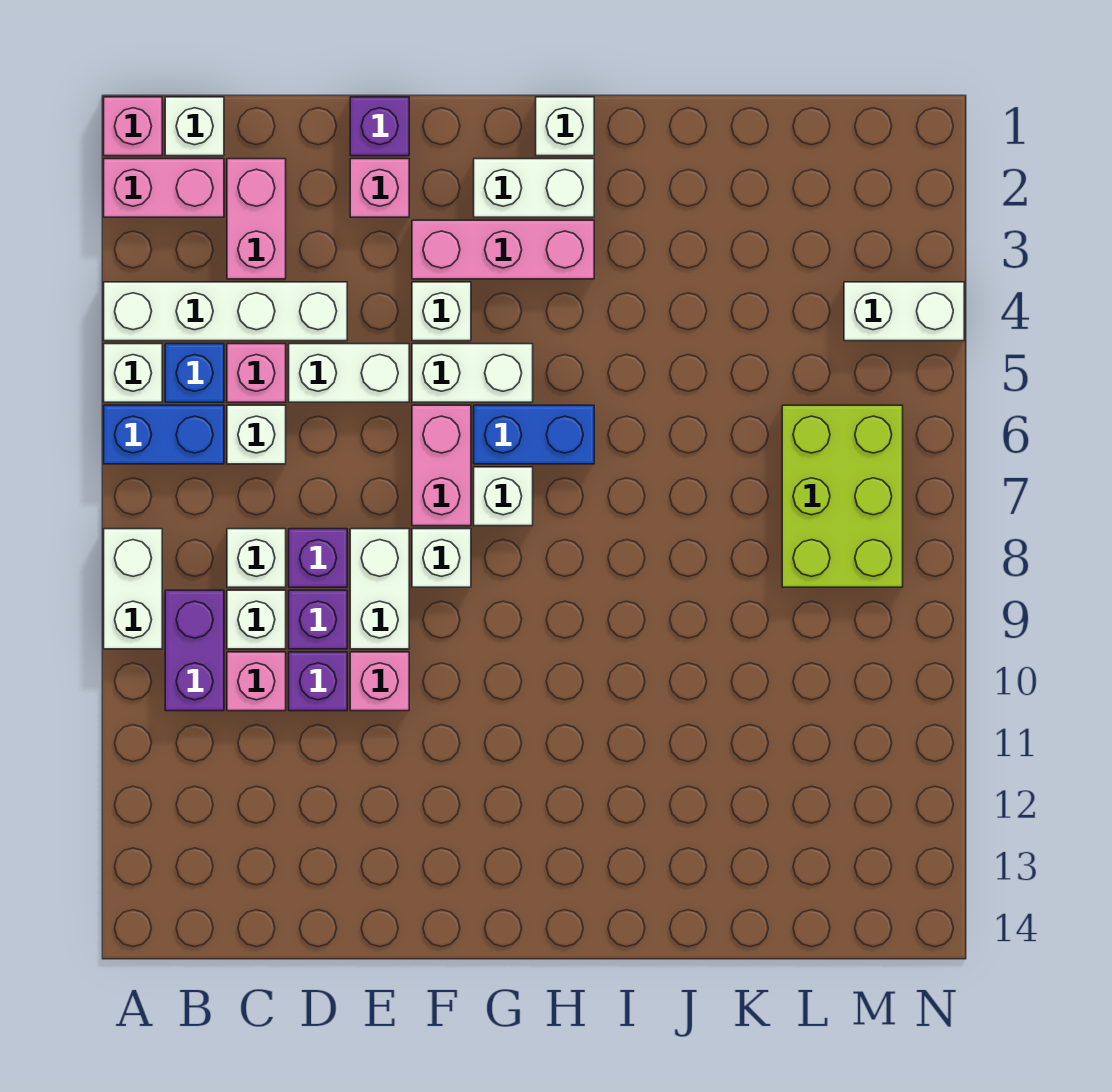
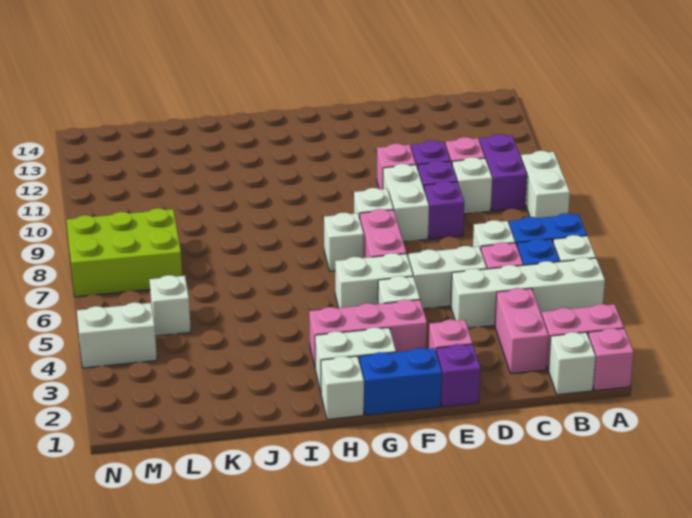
white 1x1 brick [227,529,286,587] -> white 1x1 brick moved to [150,275,191,336]
blue 1x2 brick [474,405,594,464] -> blue 1x2 brick moved to [360,348,442,415]
lime 2x3 brick [782,405,903,587] -> lime 2x3 brick turned to [67,208,182,297]

